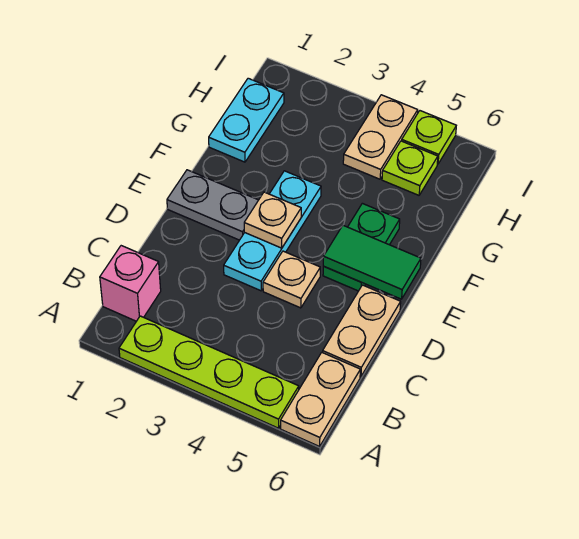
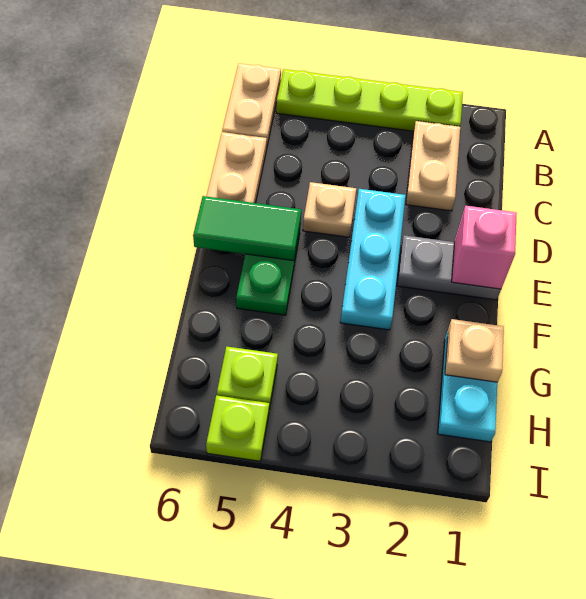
pink 1x1 brick [100,246,161,321] -> pink 1x1 brick moved to [452,206,517,289]
tan 1x1 plate [244,192,301,248] -> tan 1x1 plate moved to [445,319,504,382]
tan 1x2 plate [343,95,418,179] -> tan 1x2 plate moved to [406,121,460,211]

